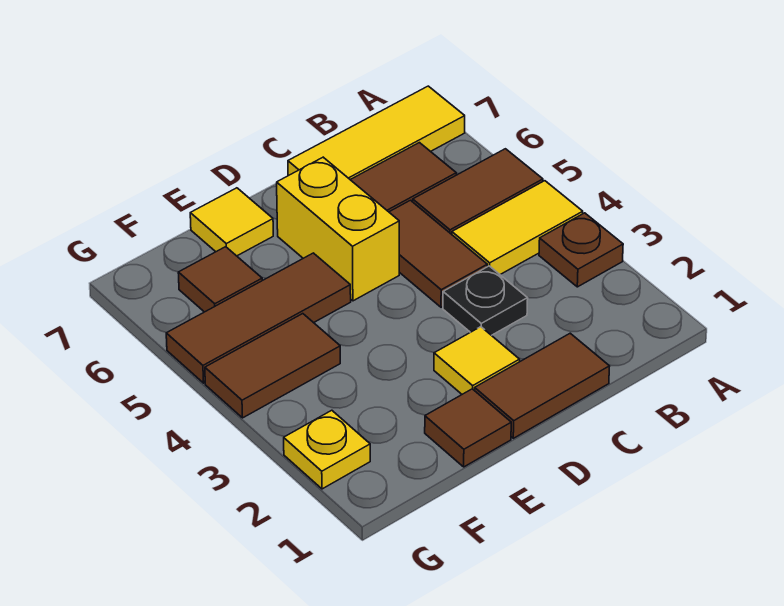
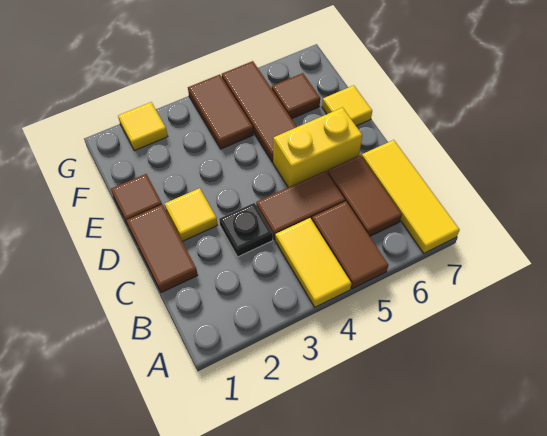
brown 1x1 plate [539,213,623,287] -> none
yellow 1x1 plate [284,410,370,489] -> yellow 1x1 tile [118,102,168,151]

